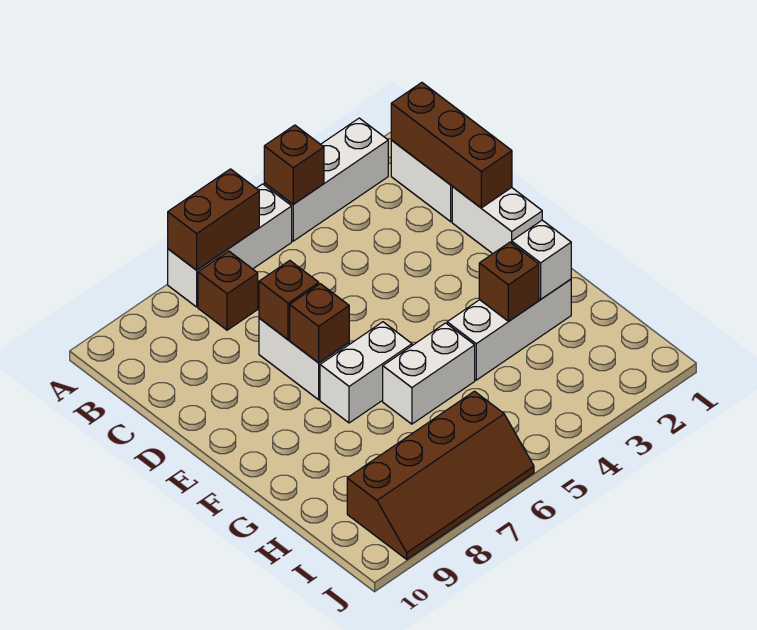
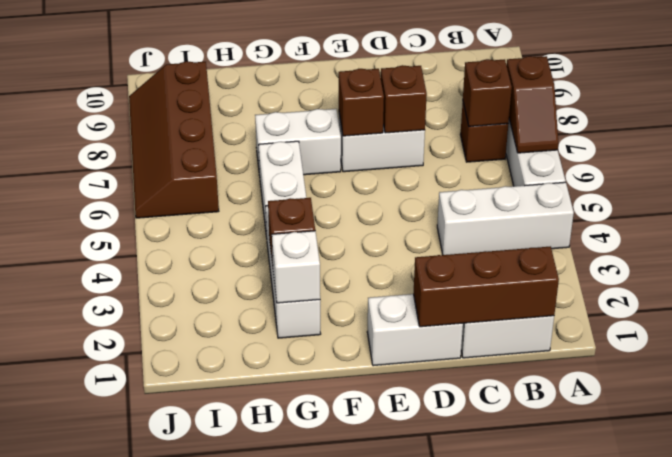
white 1x3 brick [264,118,388,241] -> white 1x3 brick turned to [437,182,574,255]
brown 1x1 brick [264,125,324,204] -> brown 1x1 brick moved to [463,59,512,127]
brown 1x2 brick [168,169,259,270] -> brown 1x2 slope [507,56,558,153]
white 1x2 brick [320,322,412,423] -> white 1x2 brick turned to [255,109,341,175]

